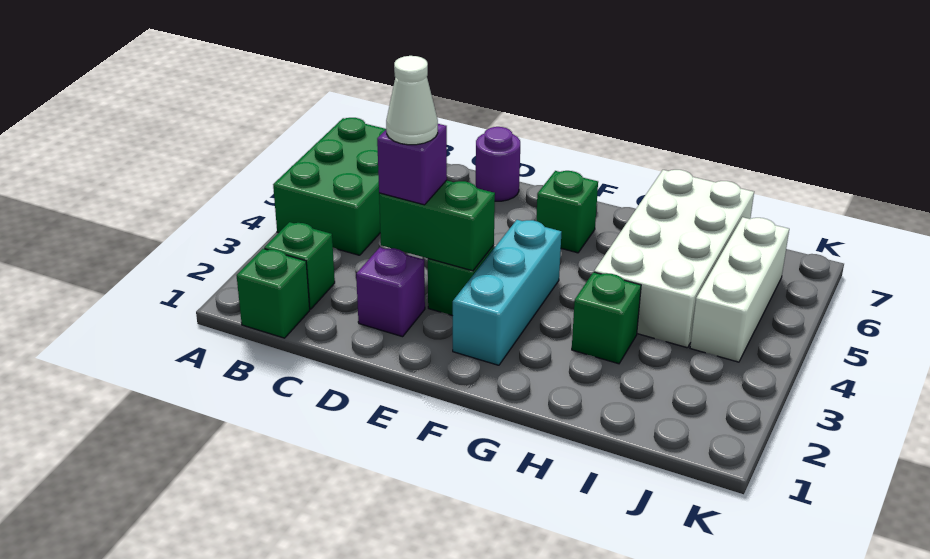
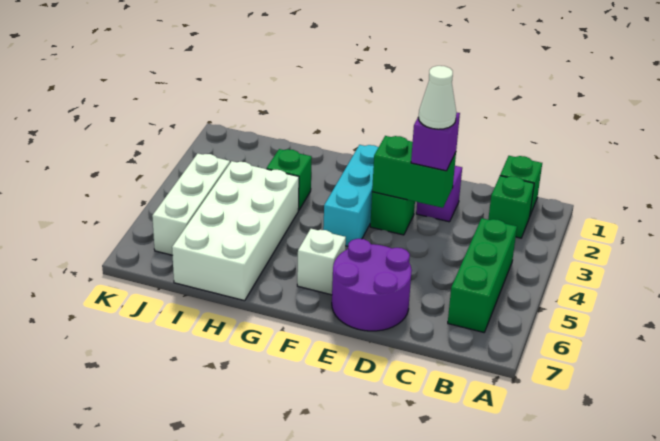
green 2x3 brick [273,118,386,255] -> green 1x3 brick [448,218,517,332]
purple 1x1 round brick [476,127,520,201] -> purple 2x2 round brick [332,239,412,331]
green 1x1 brick [536,171,598,253] -> white 1x1 brick [297,229,346,295]

